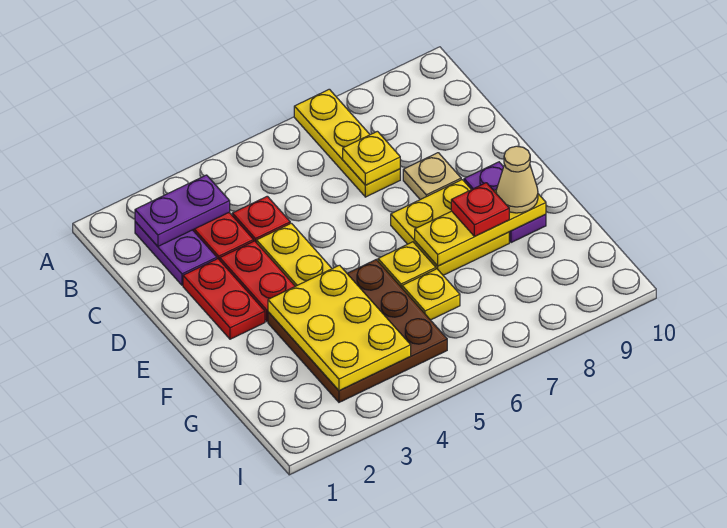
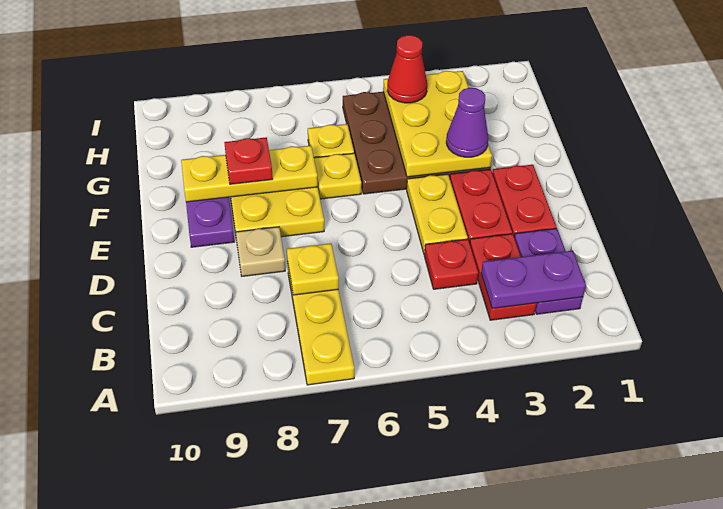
none -> purple 1x1 cone [446,88,489,157]
tan 1x1 cone [496,146,538,213] -> none
none -> red 1x1 cone [387,35,427,103]

